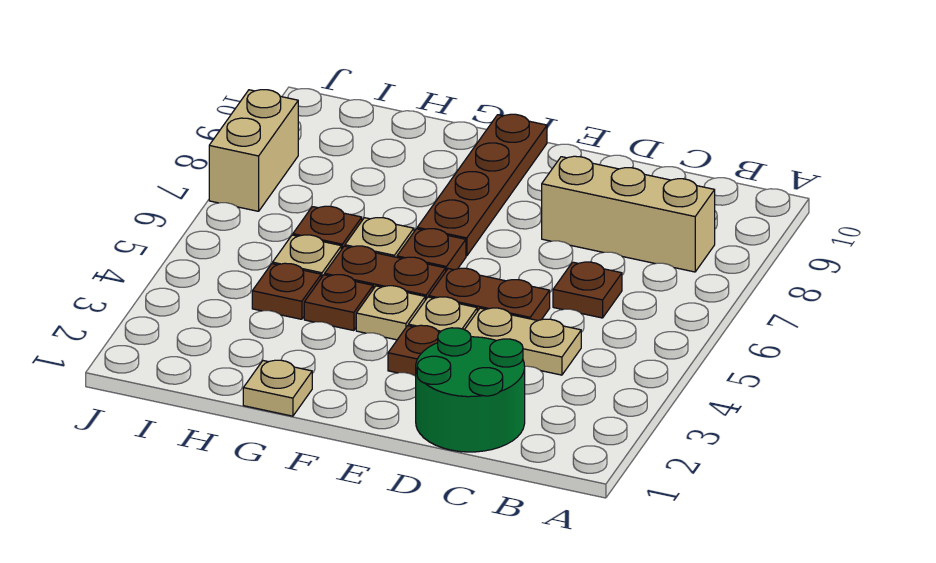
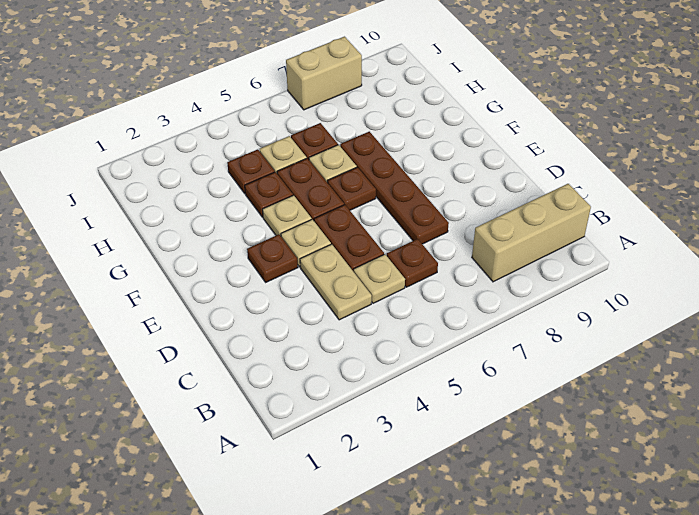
tan 1x3 brick [542,156,715,272] -> tan 1x3 brick turned to [472,184,591,282]
green 2x2 round brick [416,328,525,452] -> none
brown 1x4 plate [417,114,547,256] -> brown 1x4 plate turned to [340,132,449,244]
tan 1x1 plate [243,360,312,416] -> tan 1x1 plate moved to [354,254,405,303]

